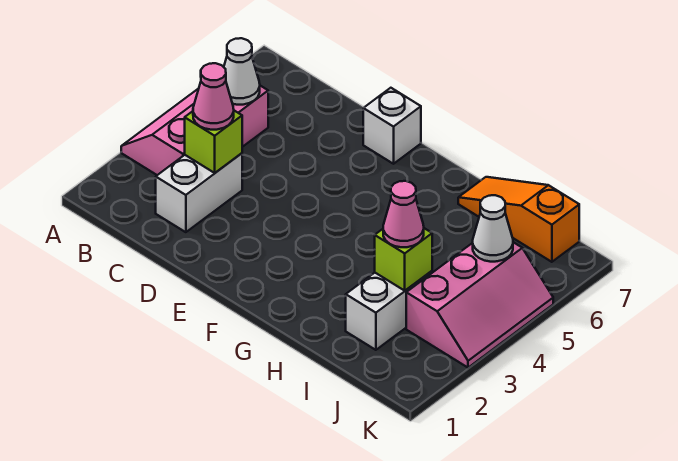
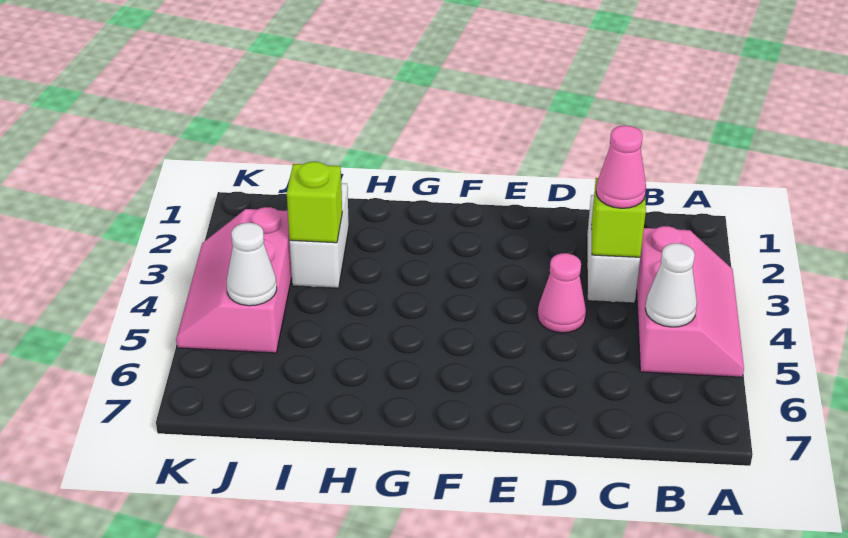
white 1x1 brick [363,88,421,164] -> none
orange 1x3 slope [458,177,579,262] -> none
pink 1x1 cone [383,181,424,247] -> pink 1x1 cone moved to [538,253,586,333]

